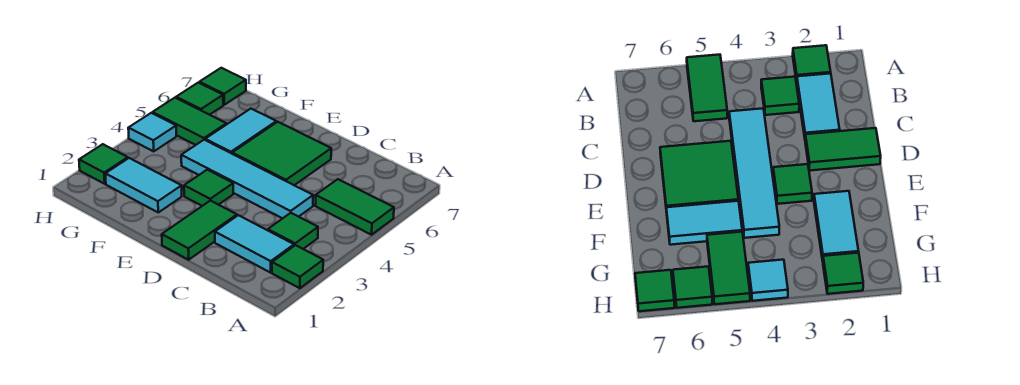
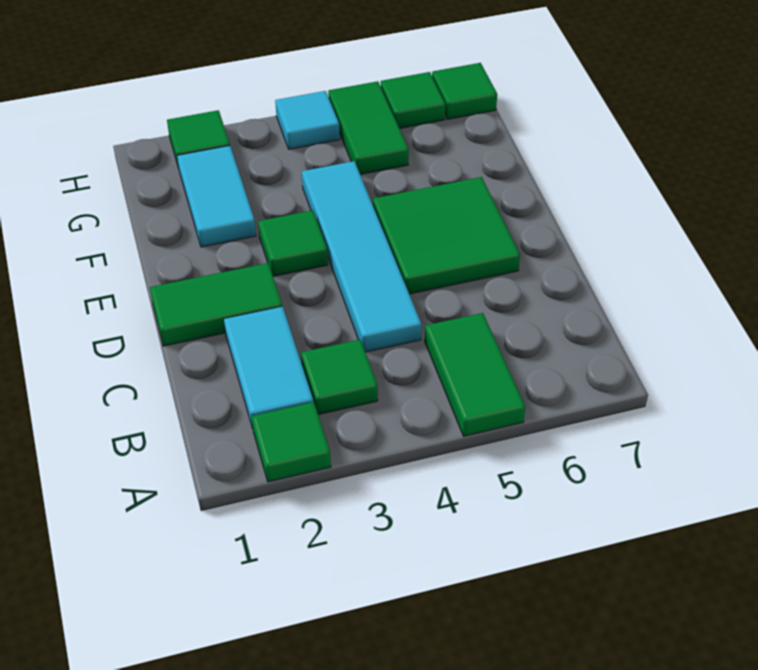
cyan 1x2 tile [205,109,276,153] -> none

